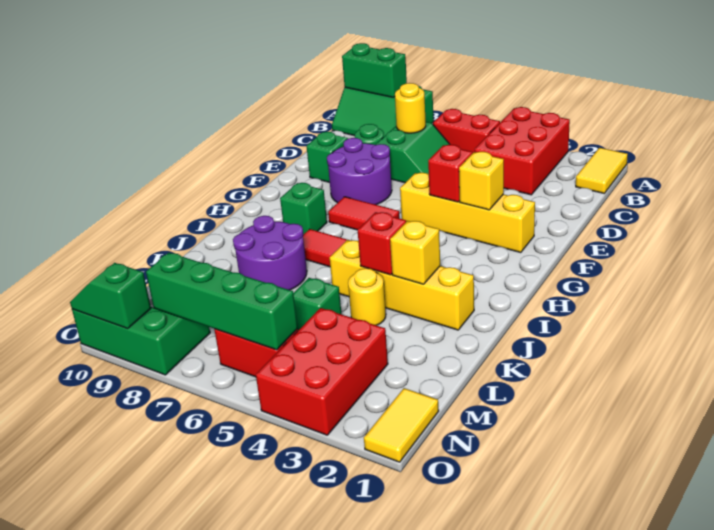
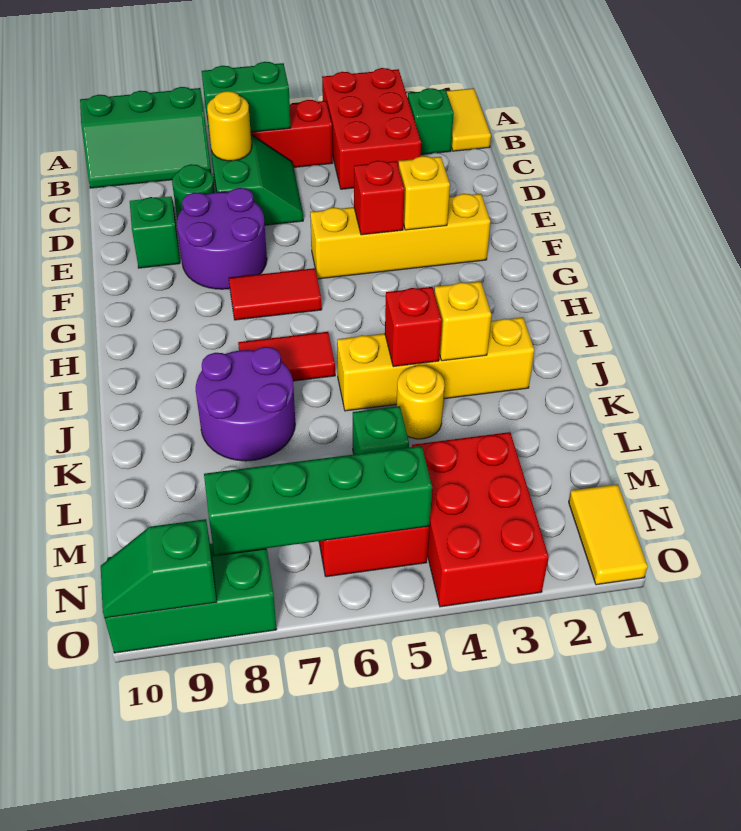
green 1x2 brick [342,43,407,97] -> green 1x2 brick moved to [202,62,291,136]
green 1x1 brick [280,183,327,234] -> green 1x1 brick moved to [408,88,454,154]

